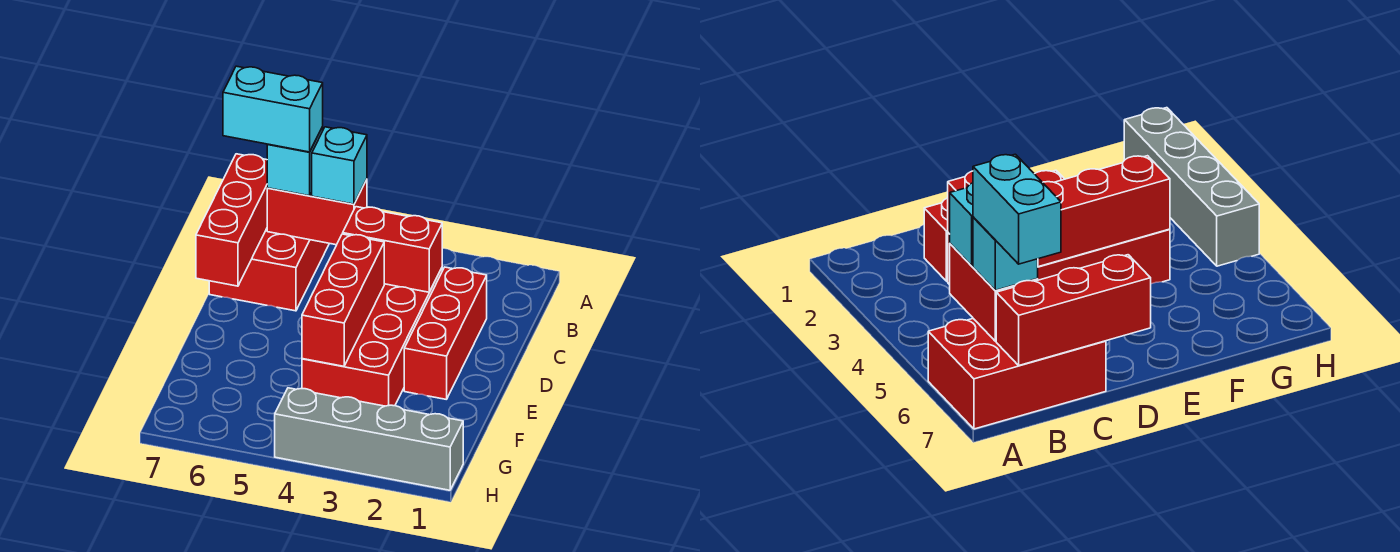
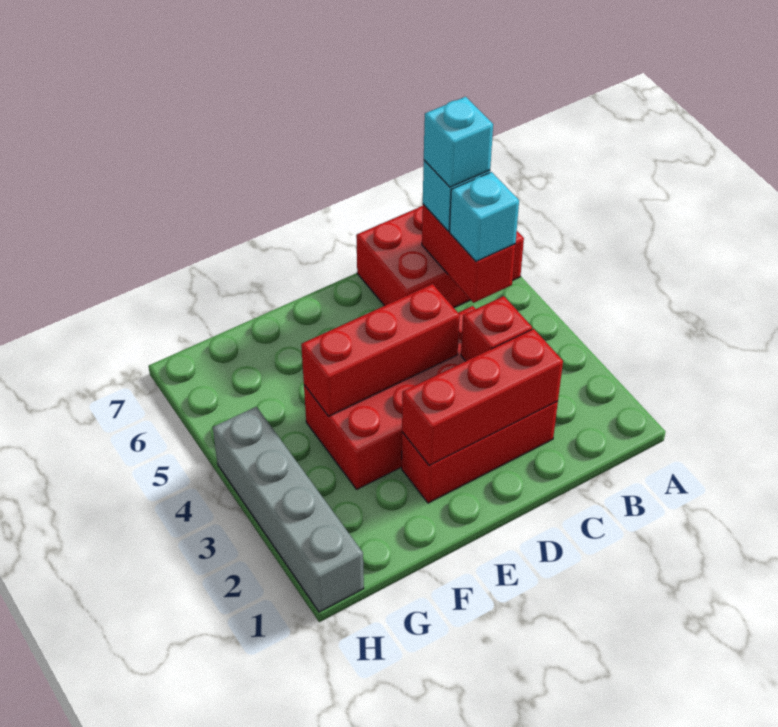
cyan 1x2 brick [223,66,323,152] -> cyan 1x1 brick [424,97,493,187]
red 1x3 brick [196,154,267,286] -> red 1x3 brick moved to [402,329,563,466]
red 1x2 brick [343,207,442,292] -> red 1x1 brick [461,296,532,361]

